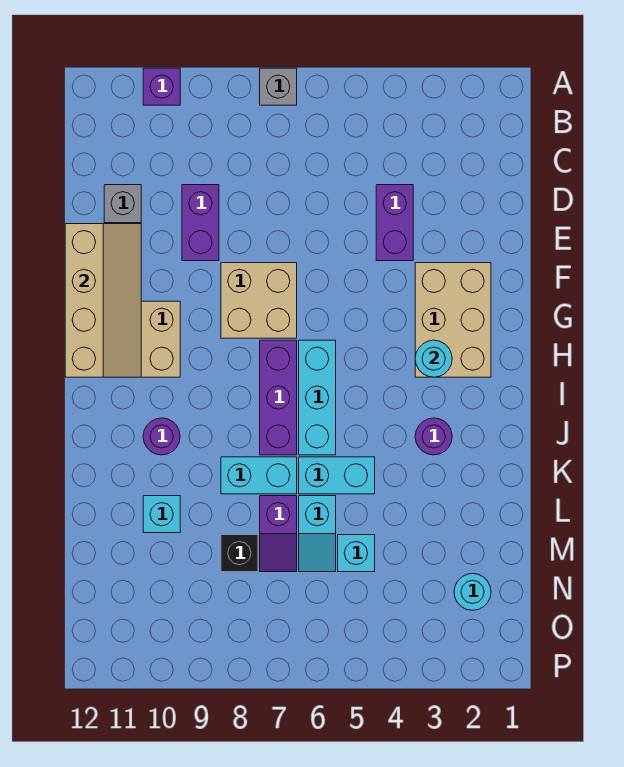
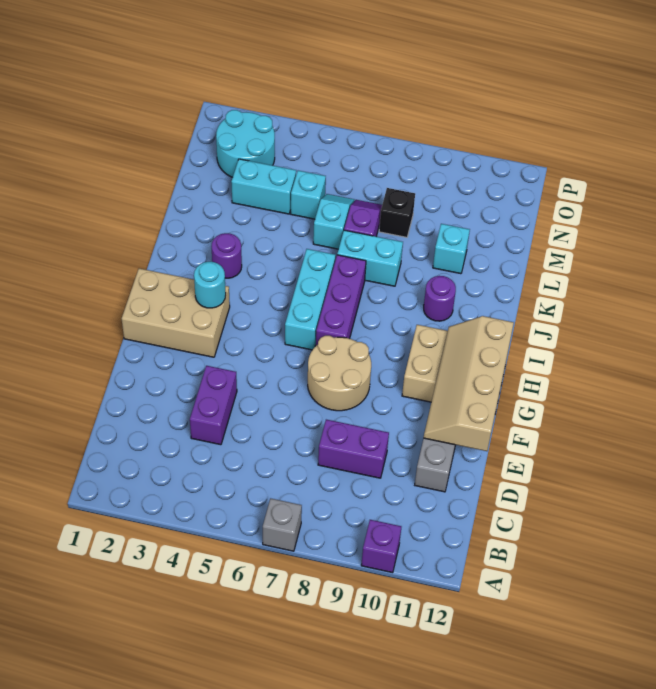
purple 1x2 brick [182,185,219,261] -> purple 1x2 brick turned to [318,420,389,478]
tan 2x3 brick [415,263,491,377] -> tan 2x3 brick turned to [122,268,230,357]
tan 2x2 brick [221,263,297,338] -> tan 2x2 round brick [308,336,371,411]
cyan 1x2 brick [299,457,375,494] -> cyan 1x2 brick moved to [231,159,296,214]
cyan 1x1 round brick [454,574,491,610] -> cyan 2x2 round brick [216,110,275,177]

